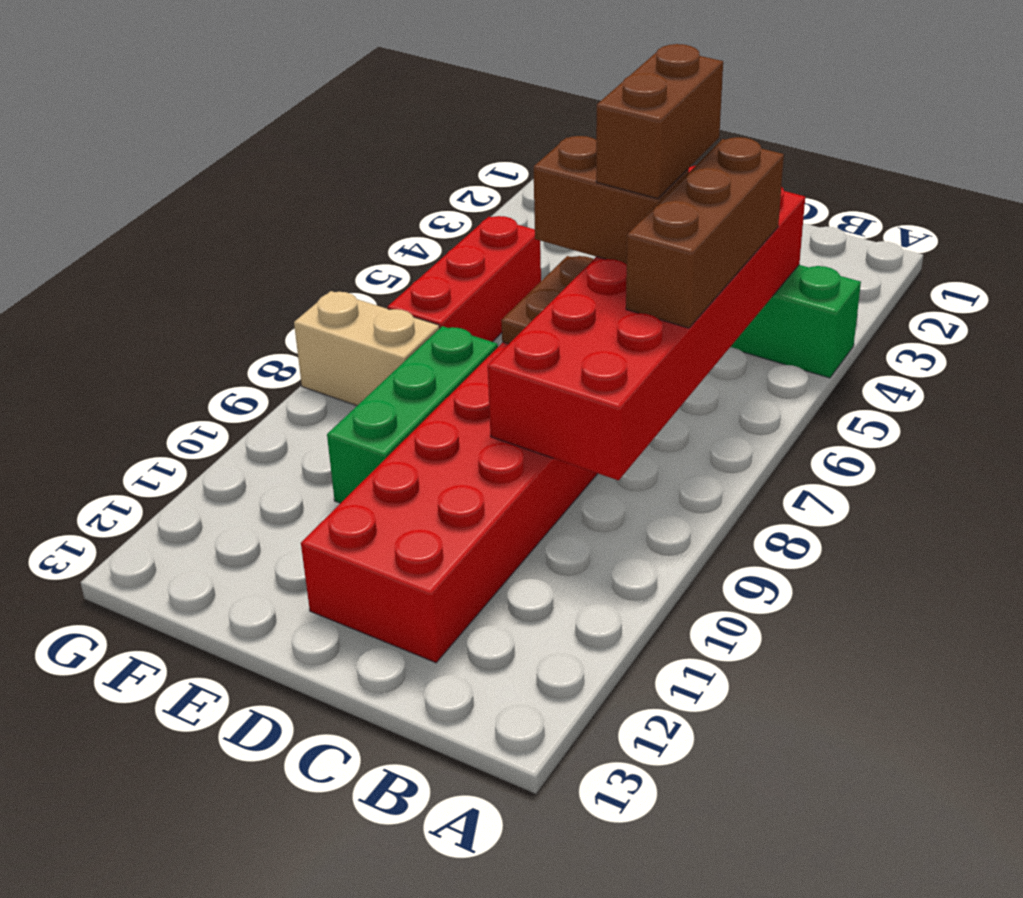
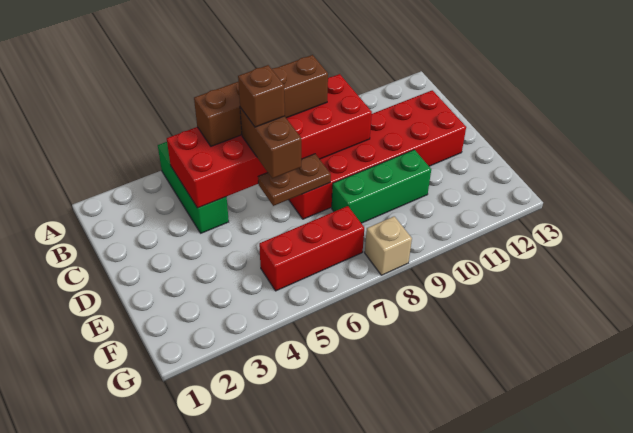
brown 1x3 brick [626,137,784,328] -> brown 1x4 brick [194,55,328,146]
brown 1x2 brick [596,44,723,199] -> brown 1x1 brick [238,65,285,127]
tan 1x2 brick [294,291,440,406] -> tan 1x1 brick [365,216,412,275]

